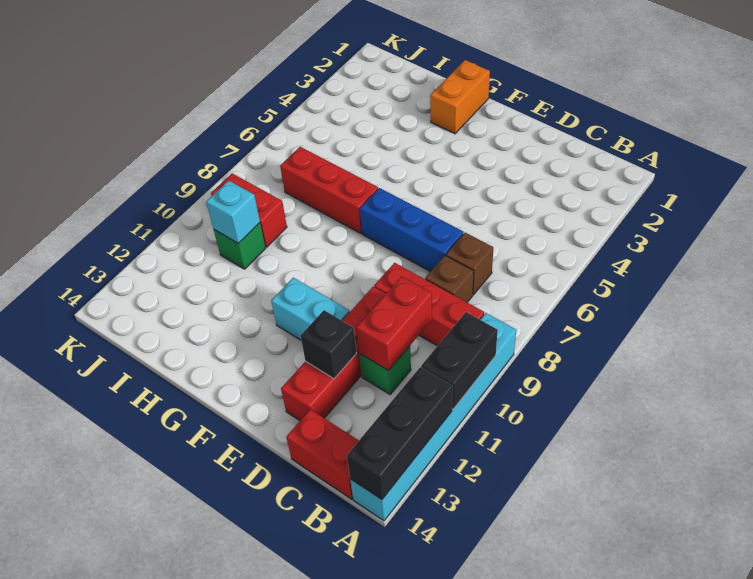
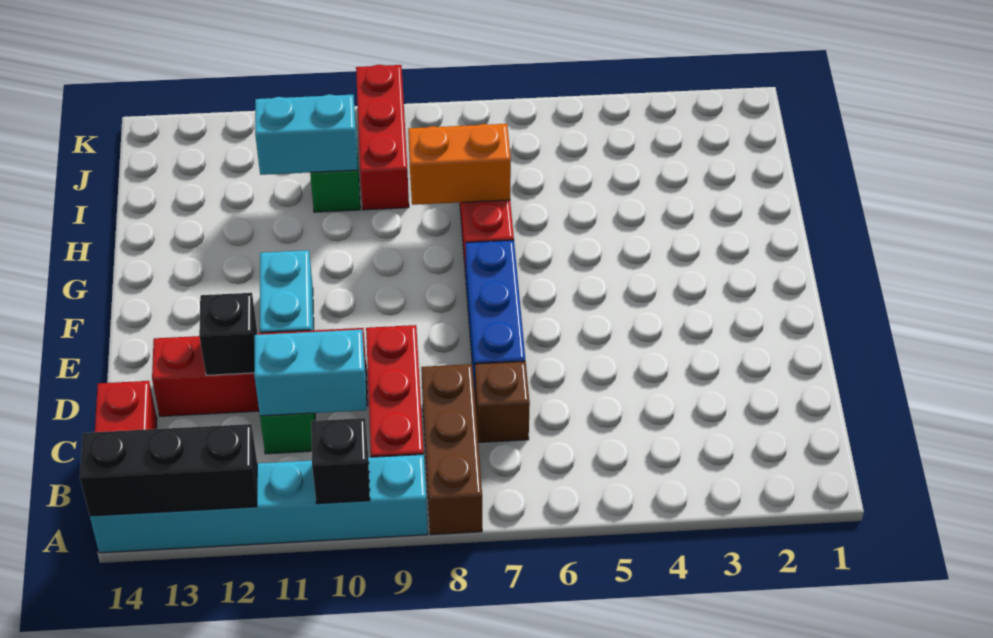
black 1x2 brick [421,312,498,409] -> black 1x1 brick [311,418,370,504]
brown 1x1 brick [425,256,474,302] -> brown 1x3 brick [421,364,482,535]
red 1x2 brick [356,276,432,371] -> cyan 1x2 brick [254,330,367,416]
orange 1x2 brick [430,60,490,134] -> orange 1x2 brick moved to [408,124,511,205]
red 1x2 brick [211,173,287,247] -> red 1x3 brick [356,65,409,210]
cyan 1x1 brick [206,181,260,243] -> cyan 1x2 brick [255,94,358,175]

